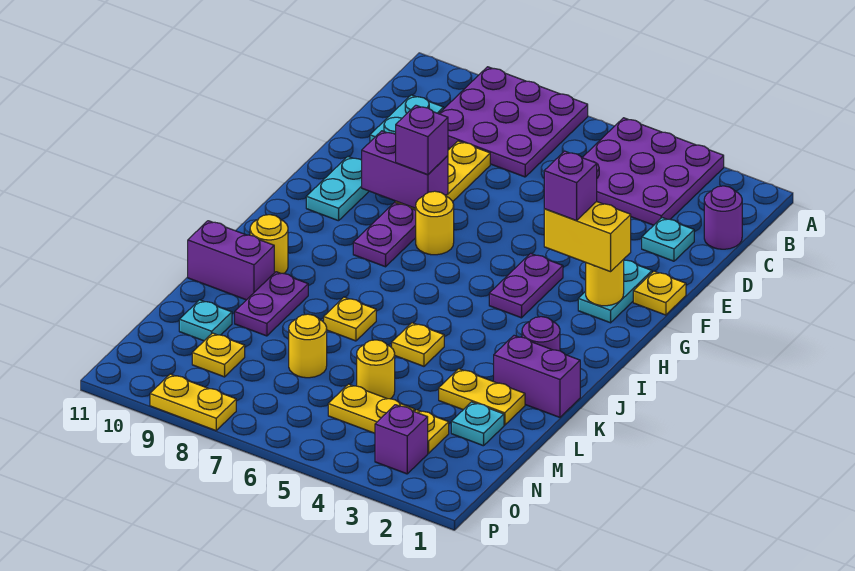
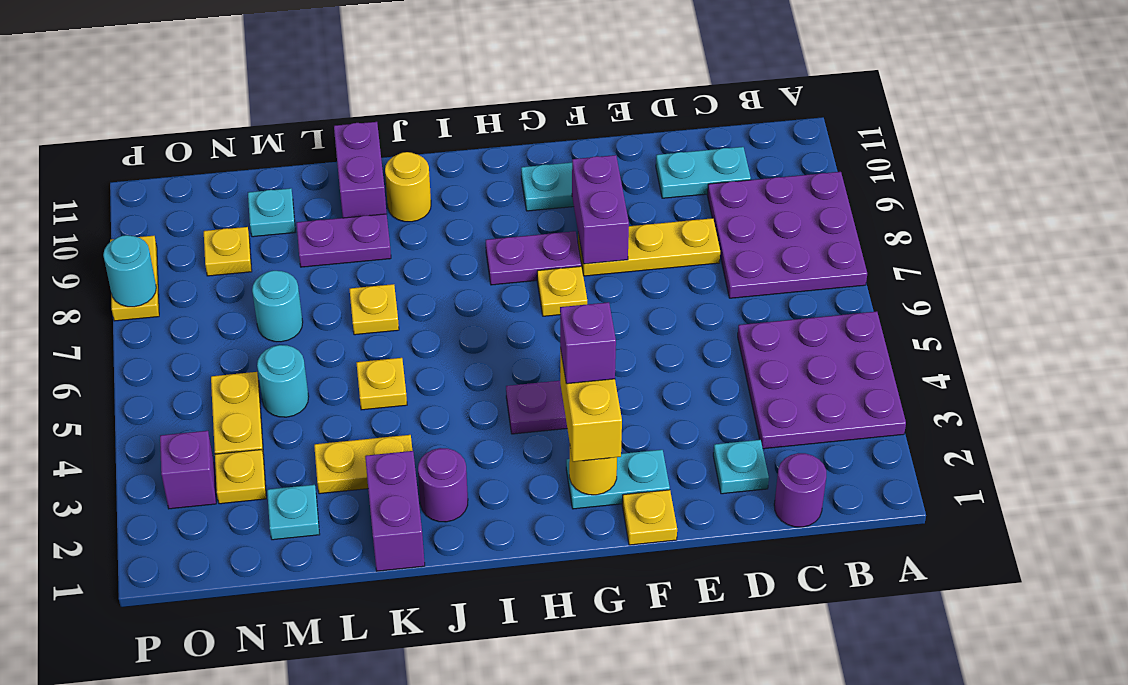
purple 1x1 brick [396,105,448,175] -> none
yellow 1x1 round brick [416,191,454,255] -> yellow 1x1 plate [537,266,587,316]
yellow 1x2 plate [439,369,525,425] -> yellow 1x2 plate turned to [314,435,412,494]
yellow 1x1 round brick [357,340,395,399] -> cyan 1x1 round brick [257,345,309,417]
yellow 1x1 round brick [289,314,327,378] -> cyan 1x1 round brick [252,271,303,342]
none -> cyan 1x1 round brick [103,235,156,307]

